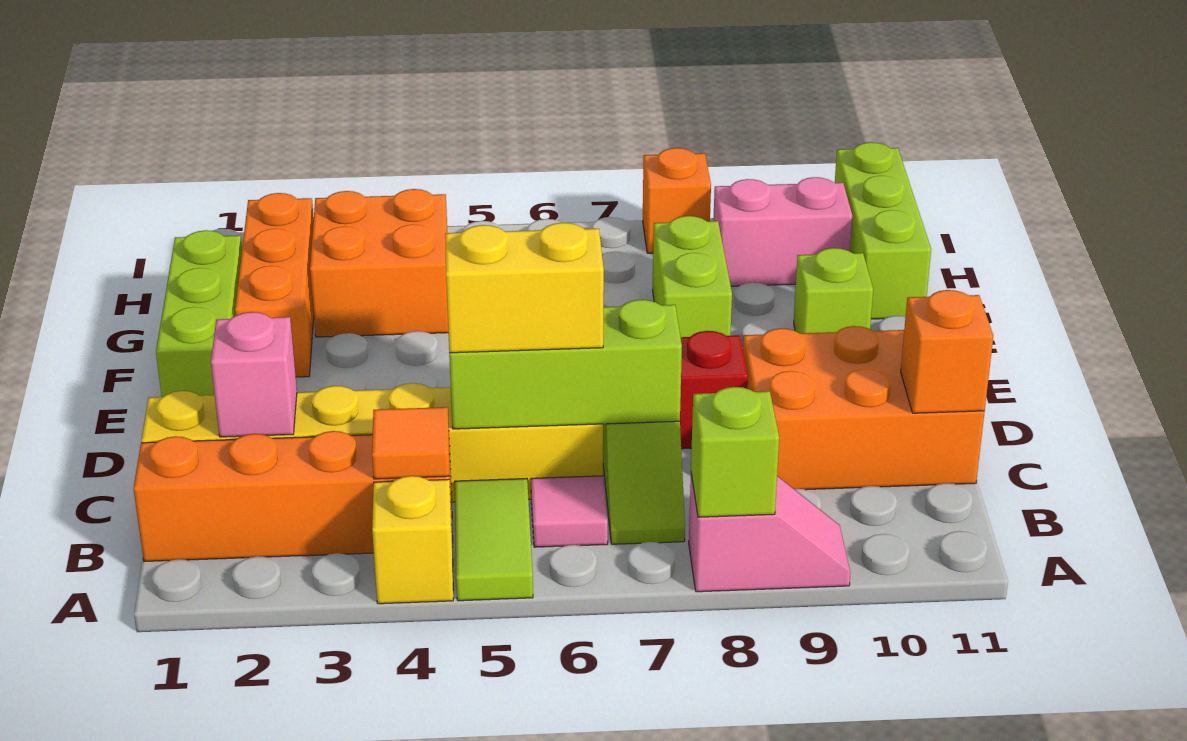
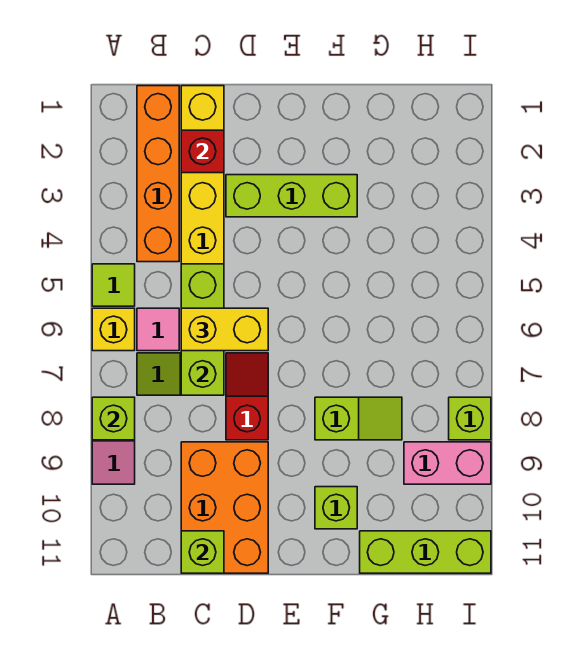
yellow 1x1 brick [372,476,453,604] -> yellow 1x1 brick moved to [92,308,135,351]
lime 1x2 tile [455,479,533,601] -> lime 1x1 tile [92,264,135,306]
orange 1x1 tile [372,407,449,479] -> none
pink 1x1 brick [211,312,297,437] -> red 1x1 brick [181,130,224,173]
yellow 1x2 brick [445,223,604,353] -> yellow 1x2 brick turned to [181,308,268,351]
orange 1x1 brick [901,290,993,413] -> lime 1x1 brick [181,531,224,573]
lime 1x3 brick [156,230,242,397] -> lime 1x3 brick moved to [226,175,357,217]
orange 1x3 brick [235,193,314,377] -> none
lime 1x2 brick [653,216,732,337] -> lime 1x2 slope [315,397,402,440]
orange 2x2 brick [310,189,448,337] -> none
pink 1x2 brick [713,177,852,286] -> pink 1x2 brick turned to [404,442,491,484]
orange 1x1 brick [643,148,711,253] -> lime 1x1 brick [449,397,491,440]

